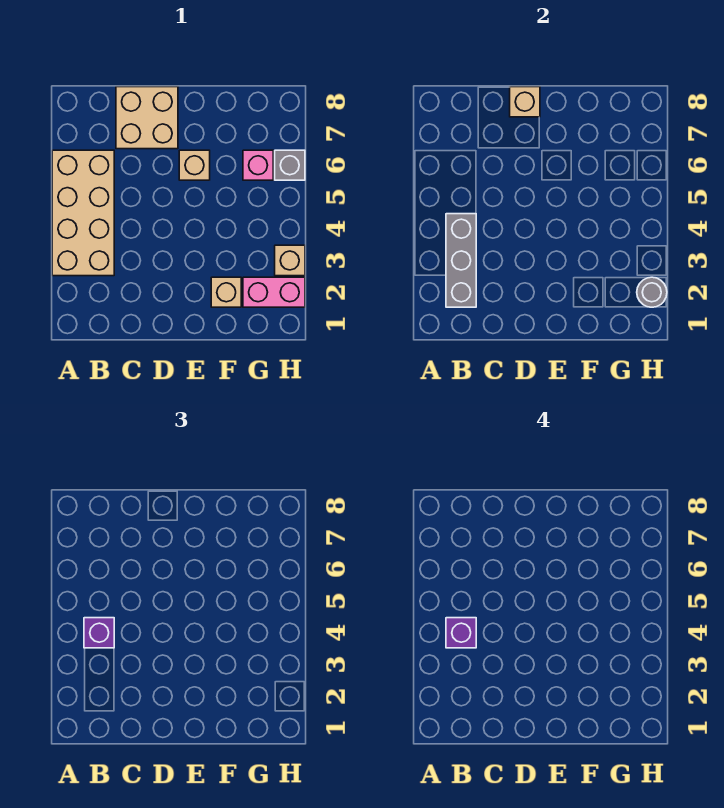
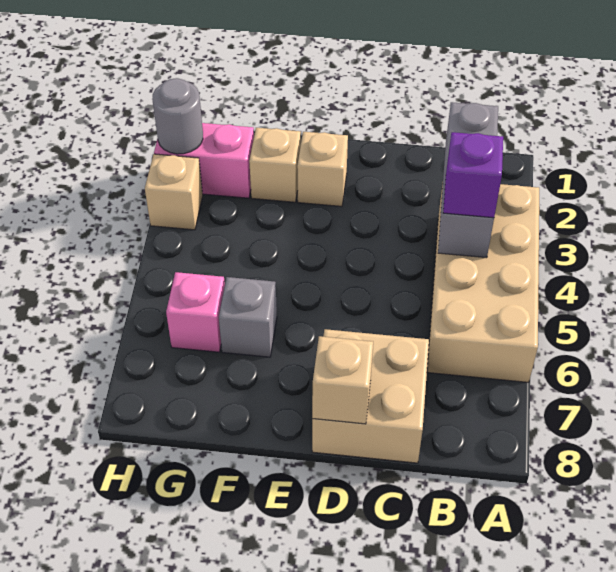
purple 1x1 brick [446,618,476,648] -> none
tan 1x1 brick [179,150,210,180] -> tan 1x1 brick moved to [297,132,348,206]
grey 1x1 brick [275,150,305,180] -> grey 1x1 brick moved to [219,277,277,357]

